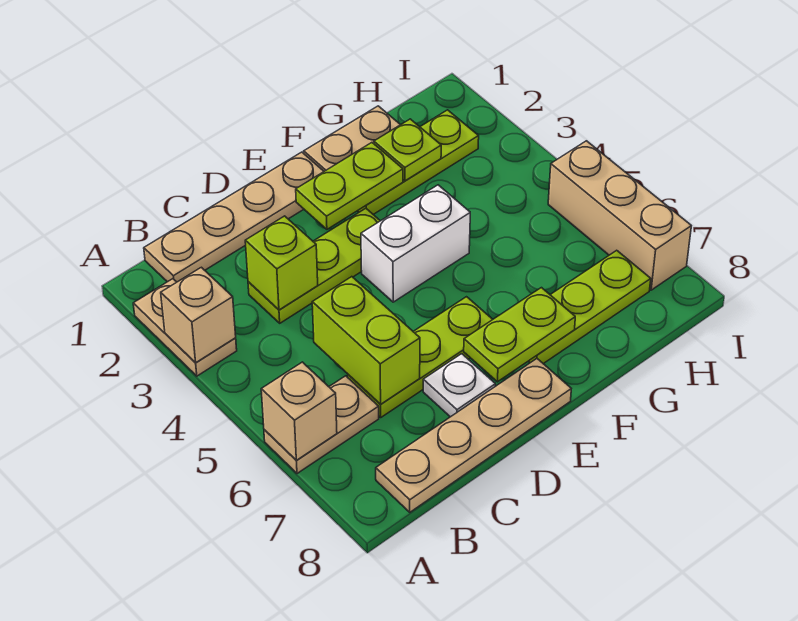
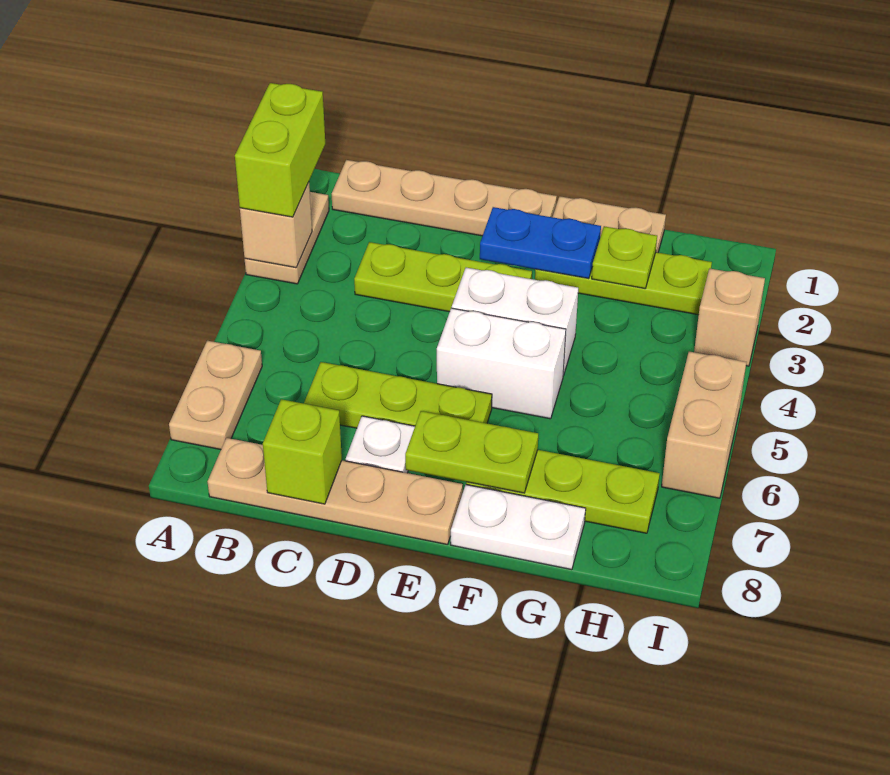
tan 1x2 plate [264,376,379,474] -> tan 1x2 plate turned to [169,341,262,450]
tan 1x1 brick [261,362,337,461] -> tan 1x1 brick moved to [694,268,765,366]
lime 1x1 brick [245,216,318,310] -> lime 1x1 brick moved to [263,399,342,504]
lime 1x2 brick [312,277,420,404] -> lime 1x2 brick moved to [235,83,325,217]
lime 1x2 plate [296,143,403,229] -> blue 1x2 plate [480,207,601,279]
none -> white 1x2 brick [437,308,566,419]
none -> white 1x2 plate [451,485,586,570]
tan 1x3 brick [548,141,691,290] -> tan 1x2 brick [662,352,746,498]

